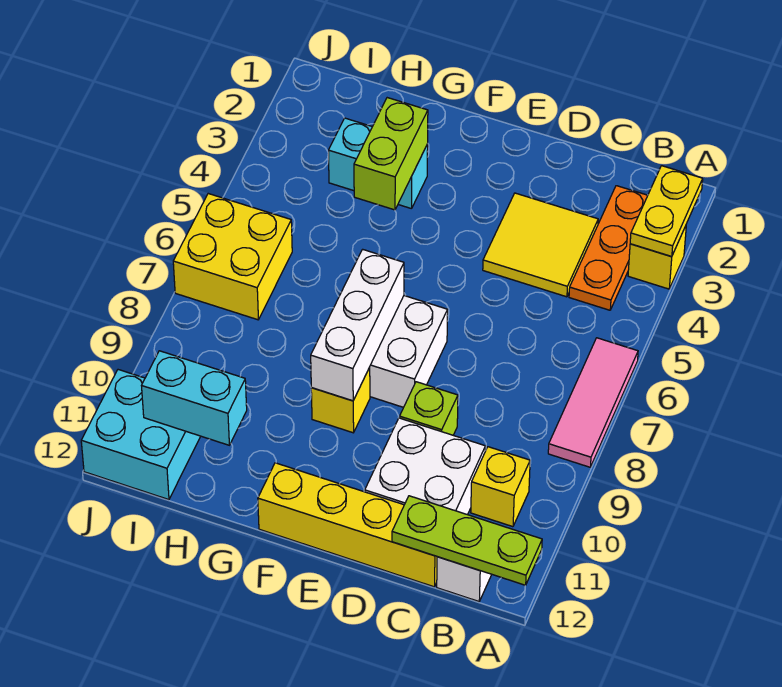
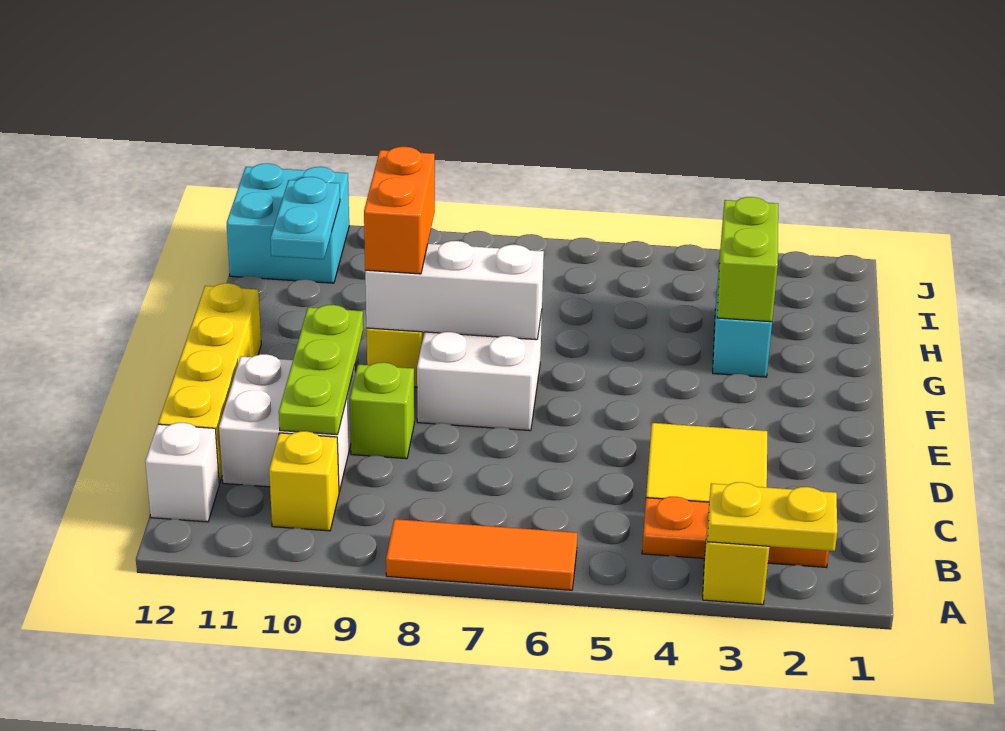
pink 1x3 tile [548,338,638,467] -> orange 1x3 tile [386,519,577,590]
lime 1x3 plate [392,496,542,585] -> lime 1x3 plate moved to [279,305,363,435]
none -> orange 1x2 brick [364,147,435,274]
lime 1x2 brick [354,98,428,210] -> lime 1x2 brick turned to [717,197,778,322]
cyan 1x2 brick [142,351,247,445] -> cyan 1x2 plate [270,177,340,259]
yellow 2x2 brick [173,194,292,320] -> none

